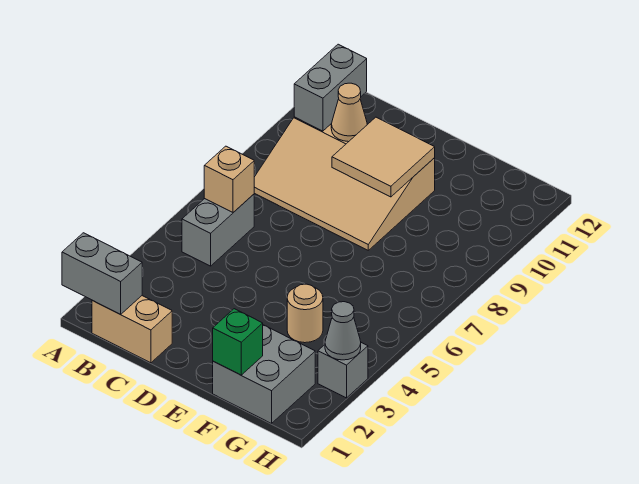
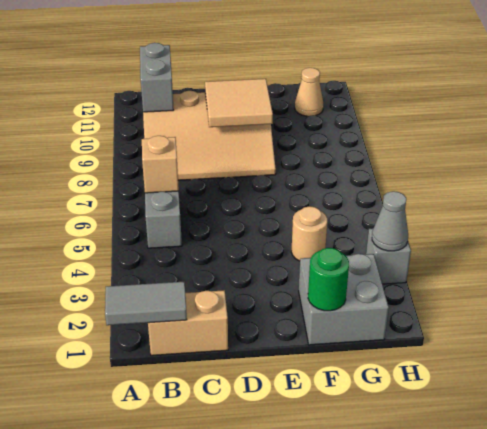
grey 1x2 brick [62,233,142,314] -> grey 1x2 tile [105,282,187,325]
tan 1x1 cone [331,83,367,142] -> tan 1x1 cone moved to [295,68,323,116]
green 1x1 brick [213,309,263,375] -> green 1x1 round brick [308,248,349,311]

